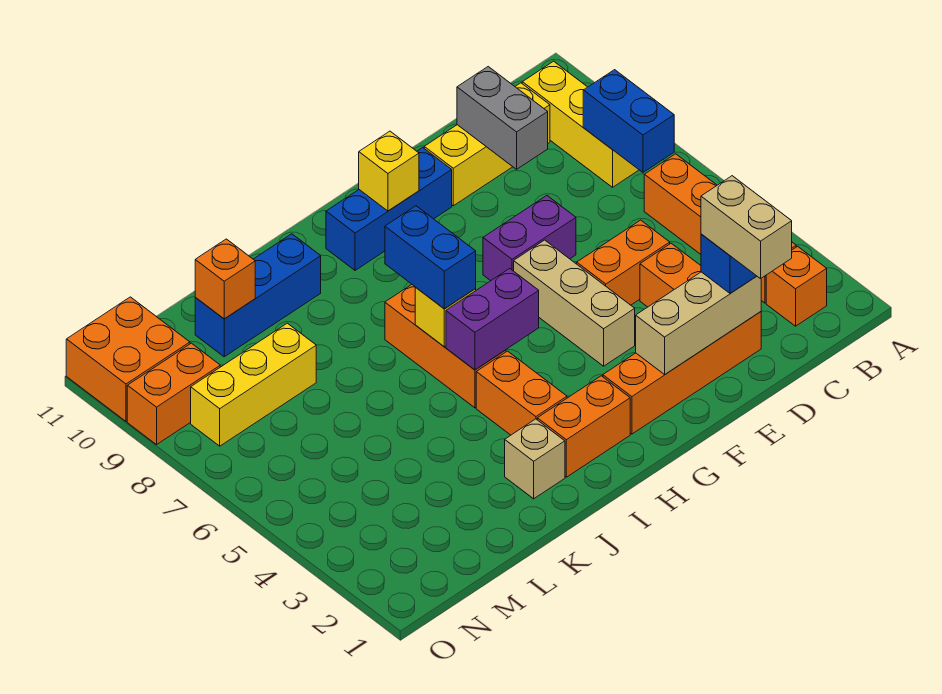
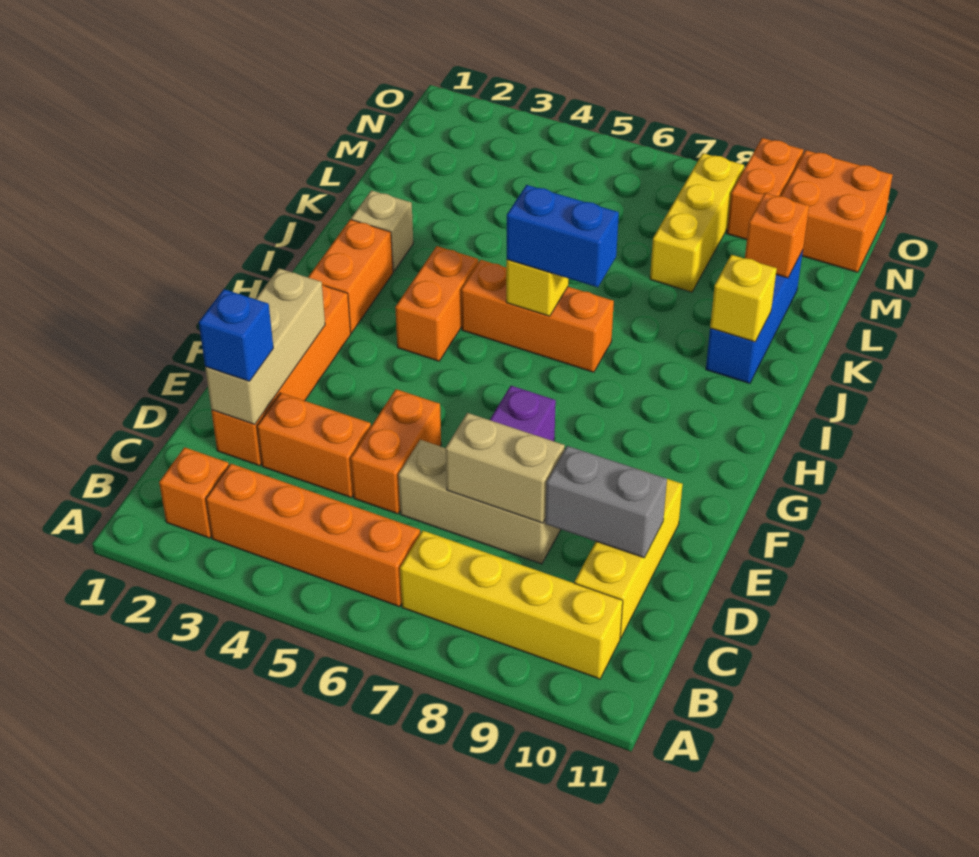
blue 1x2 brick [583,70,674,172] -> none
yellow 1x3 brick [522,61,639,187] -> yellow 1x4 brick [400,531,623,679]
tan 1x2 brick [701,176,792,279] -> tan 1x2 brick moved to [446,413,565,523]
tan 1x3 brick [514,240,635,366] -> tan 1x3 brick moved to [398,440,561,564]
blue 1x3 brick [326,148,452,270] -> none
yellow 1x1 brick [359,131,419,211] -> yellow 1x1 brick moved to [710,255,777,342]
purple 1x2 brick [446,268,539,370] -> none
orange 1x2 brick [476,351,567,435] -> orange 1x2 brick turned to [395,246,478,361]

